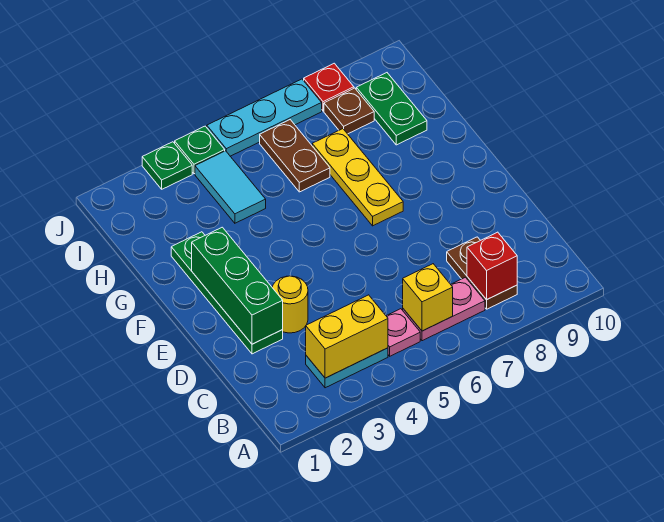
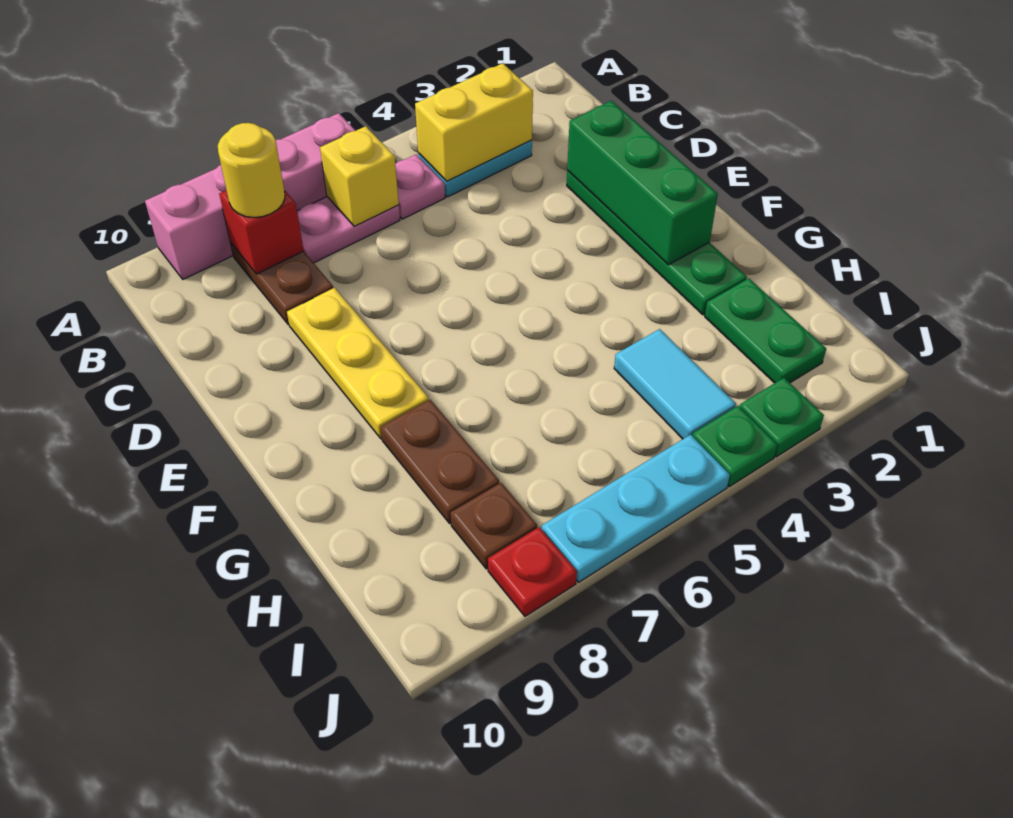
none -> pink 1x4 brick [145,113,356,279]
yellow 1x1 round brick [272,276,308,333] -> yellow 1x1 round brick moved to [218,123,285,217]
yellow 1x3 plate [312,129,403,226] -> yellow 1x3 plate moved to [287,288,429,439]
brown 1x2 plate [260,120,330,192] -> brown 1x2 plate moved to [381,400,499,523]
green 1x2 plate [356,73,427,145] -> green 1x2 plate moved to [705,278,826,383]

